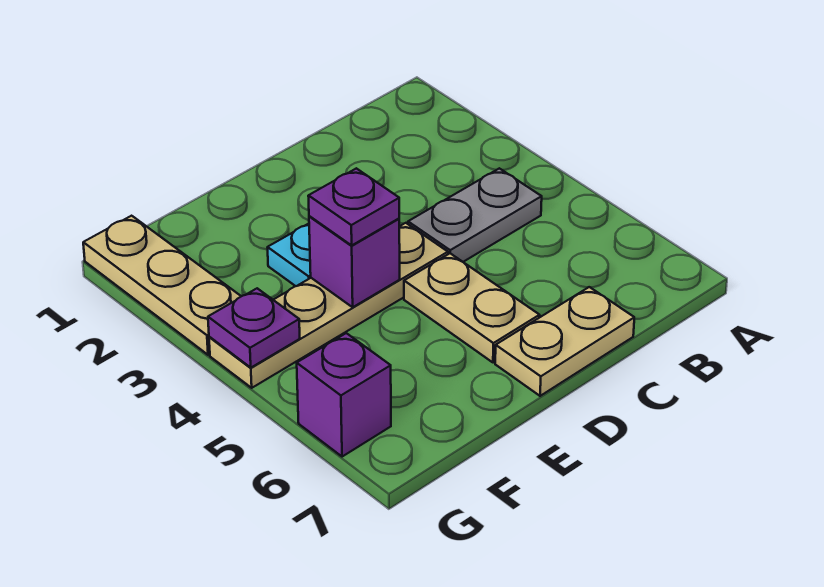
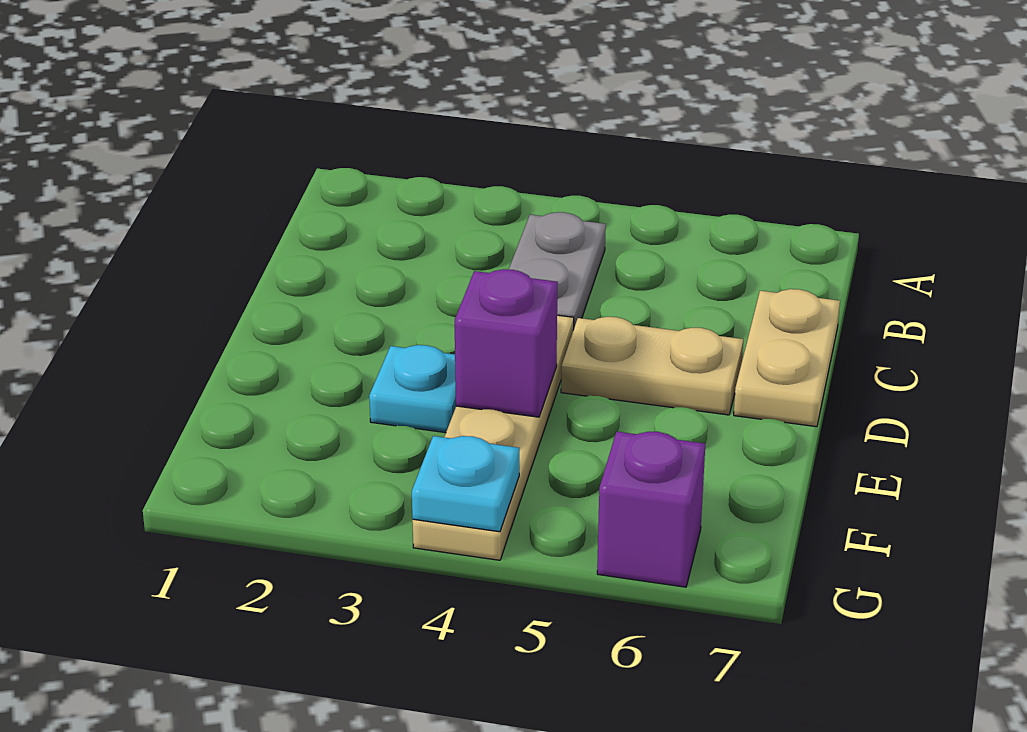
purple 1x1 plate [308,168,399,245] -> none
tan 1x3 plate [83,216,241,355] -> none
purple 1x1 plate [208,288,300,368] -> cyan 1x1 plate [412,436,519,532]

